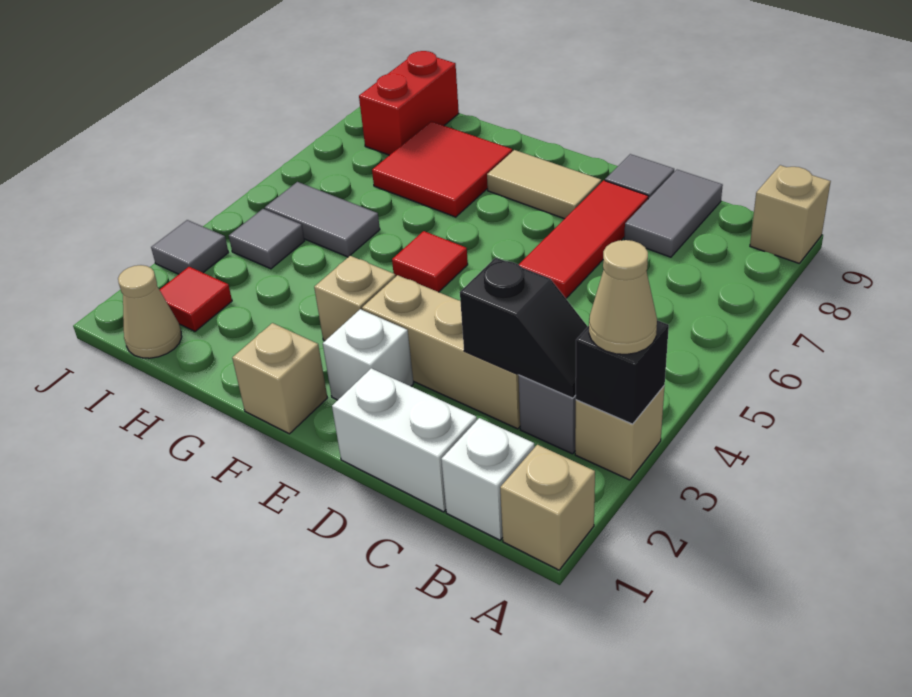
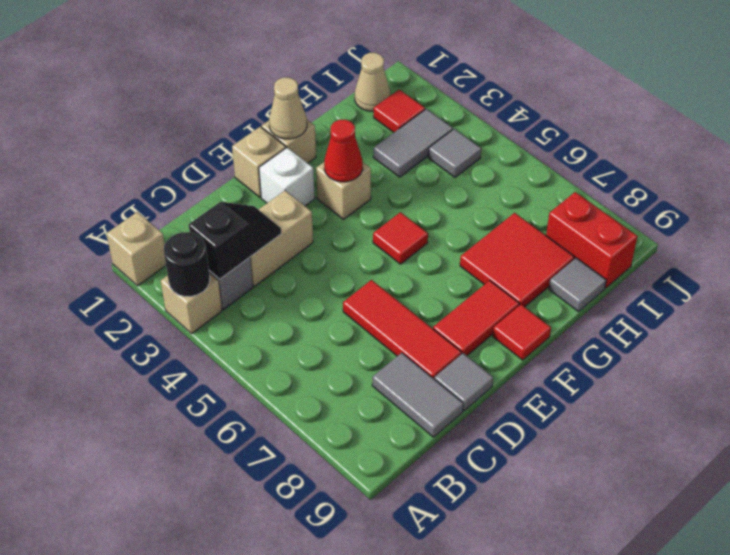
black 1x1 brick [576,320,669,424] -> black 1x1 round brick [164,232,210,296]
tan 1x1 cone [589,240,657,354] -> tan 1x1 cone moved to [269,77,307,139]
tan 1x1 brick [750,165,831,263] -> tan 1x1 brick moved to [232,127,286,197]
white 1x1 brick [441,418,535,540] -> none
black 1x2 slope [460,258,588,398] -> black 1x2 slope turned to [189,202,281,279]
white 1x2 brick [332,368,477,512] -> none
tan 1x3 brick [362,275,520,429] -> tan 1x2 brick [250,191,313,286]
tan 1x2 tile [487,150,601,219] -> red 1x2 tile [433,280,519,356]
none -> red 1x1 cone [324,120,363,182]
none -> red 1x1 tile [493,304,551,360]
grey 1x2 tile [265,182,380,257] -> grey 1x2 tile moved to [373,109,453,177]
grey 1x1 tile [151,220,228,274] -> grey 1x1 tile moved to [549,258,606,312]

